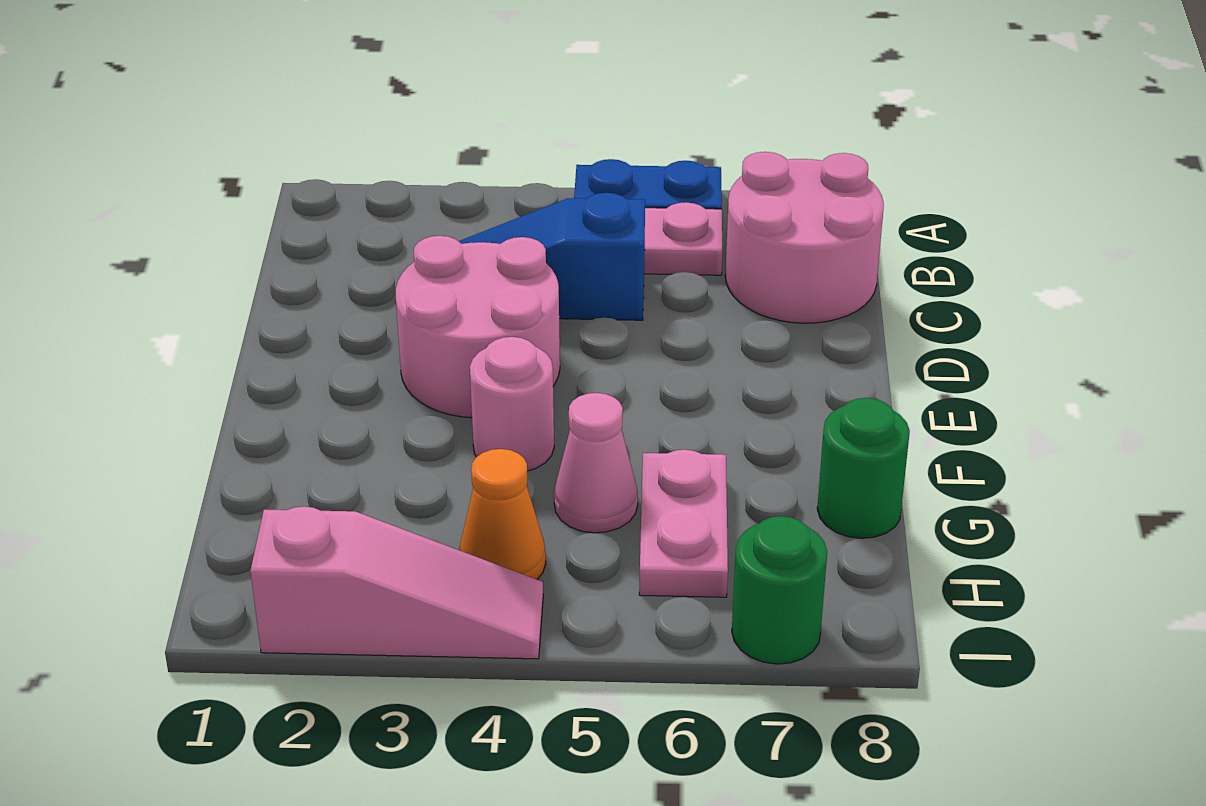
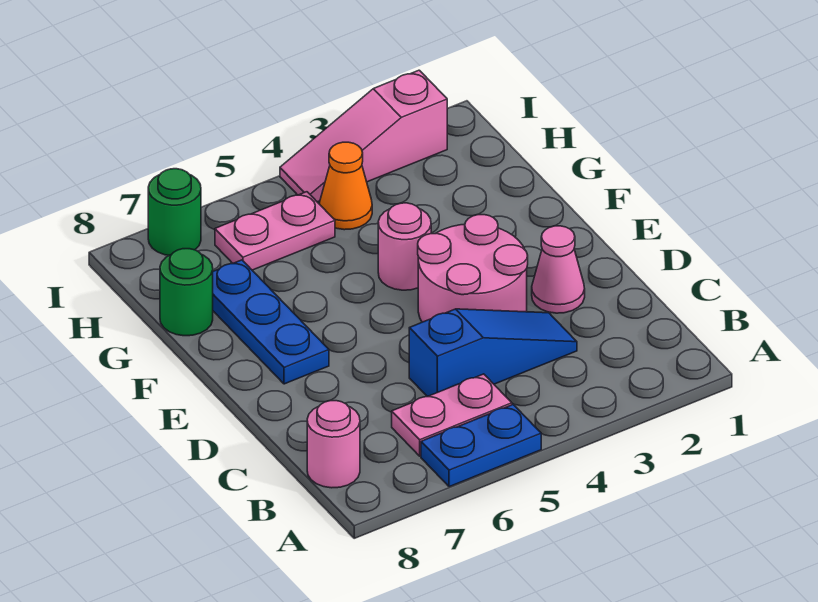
pink 2x2 round brick [725,152,884,323] -> pink 1x1 round brick [307,401,360,488]
none -> blue 1x3 plate [213,260,329,384]
pink 1x1 cone [554,393,638,533] -> pink 1x1 cone moved to [532,226,585,313]
pink 1x2 plate [639,450,728,597] -> pink 1x2 plate turned to [215,192,335,270]

